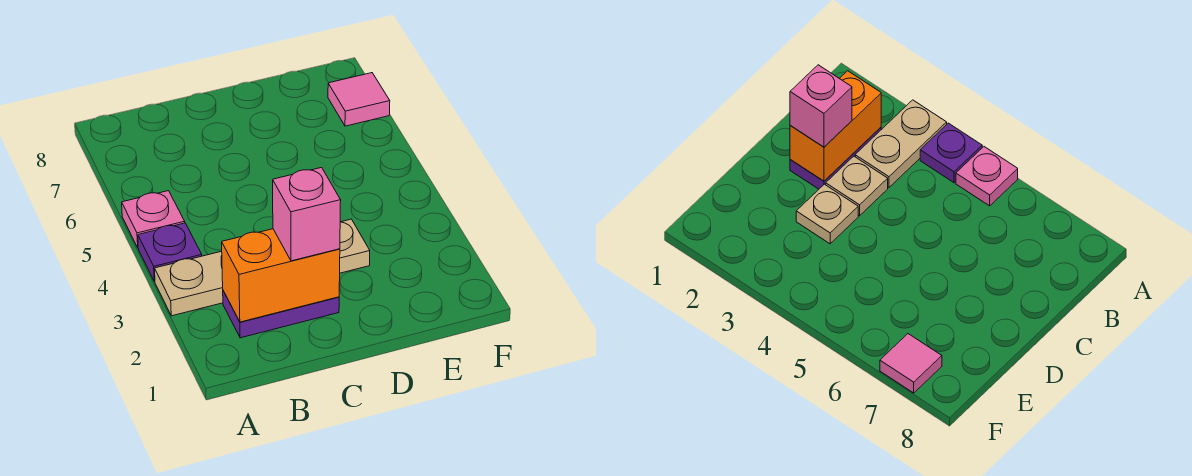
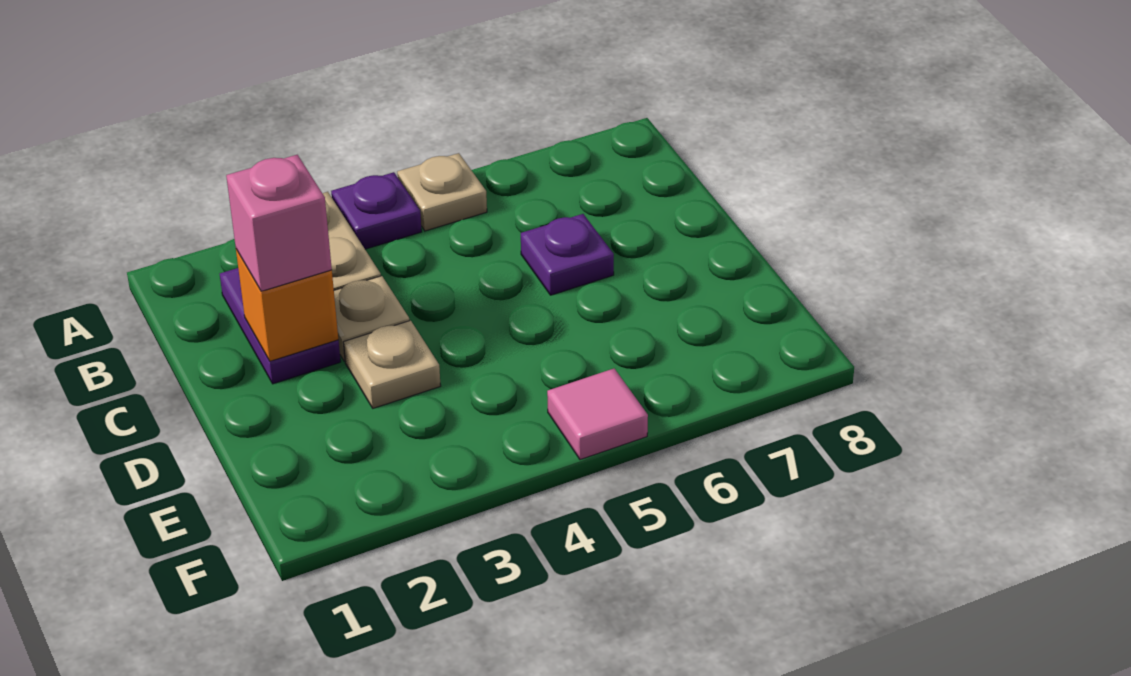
pink 1x1 plate [122,191,185,247] -> tan 1x1 plate [397,153,487,231]
orange 1x2 brick [222,229,340,322] -> orange 1x1 brick [236,249,338,361]
none -> purple 1x1 plate [521,214,614,295]
pink 1x1 tile [328,73,390,126] -> pink 1x1 tile moved to [547,369,648,460]

